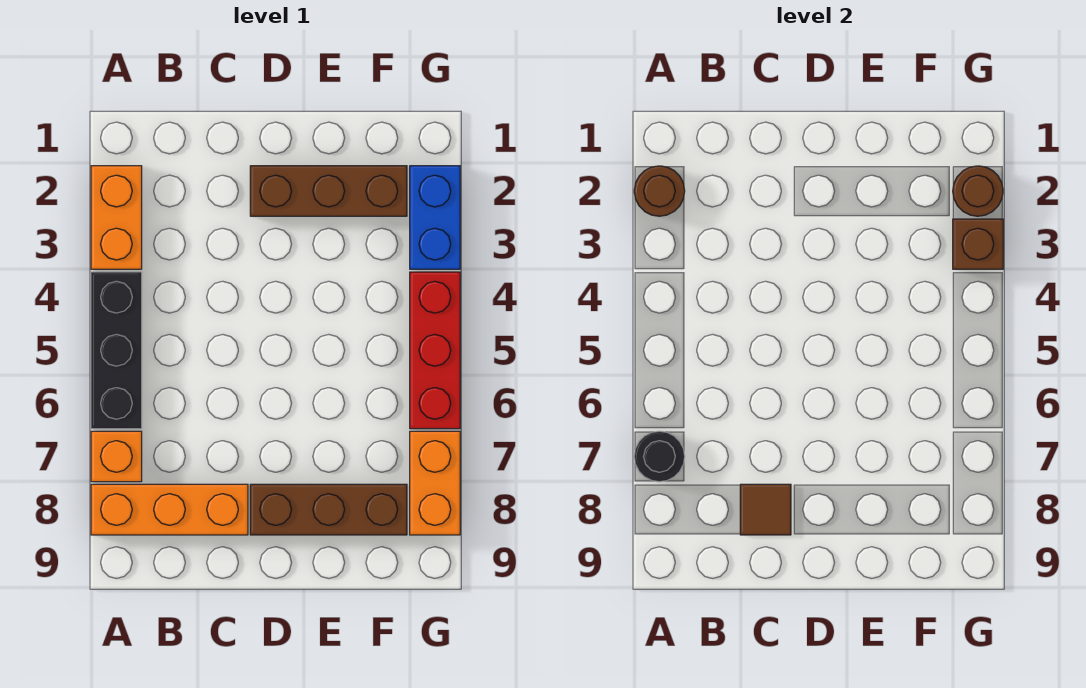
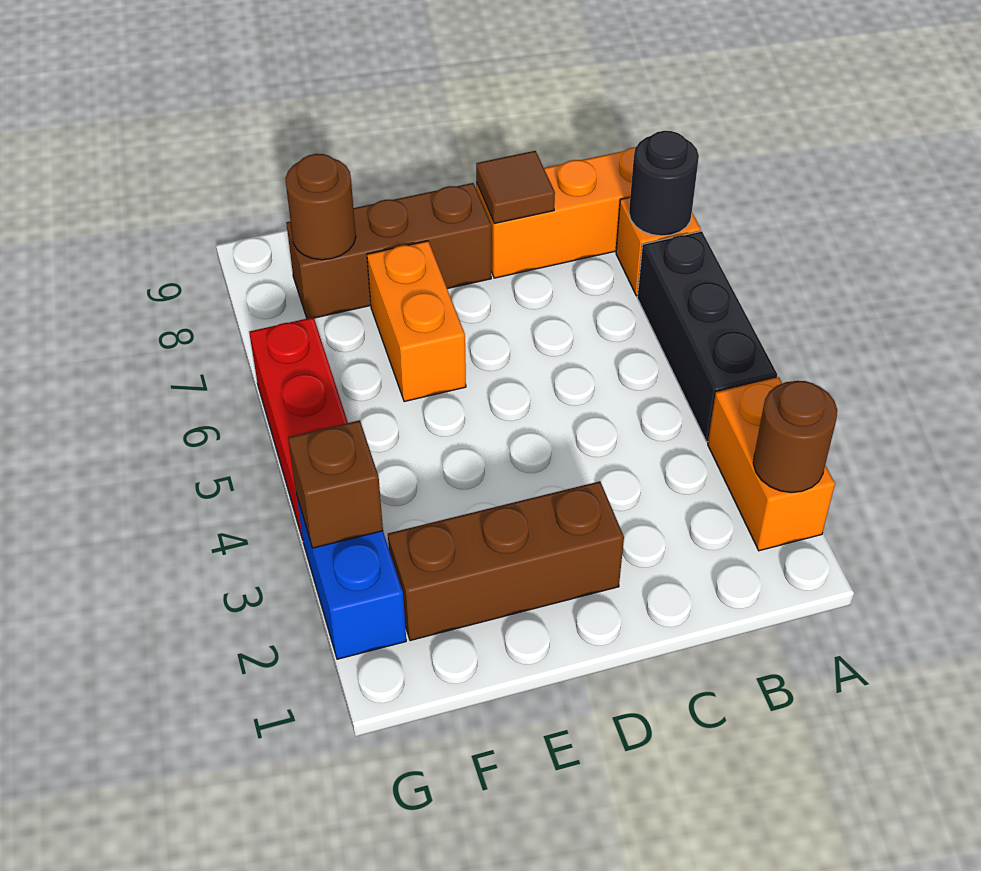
brown 1x1 round brick [953,166,1003,216] -> brown 1x1 round brick moved to [285,154,356,260]
orange 1x2 brick [410,431,460,535] -> orange 1x2 brick moved to [367,241,466,402]

